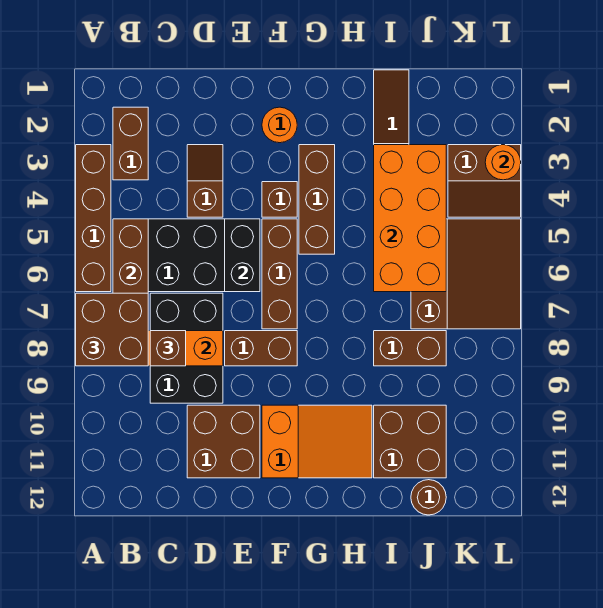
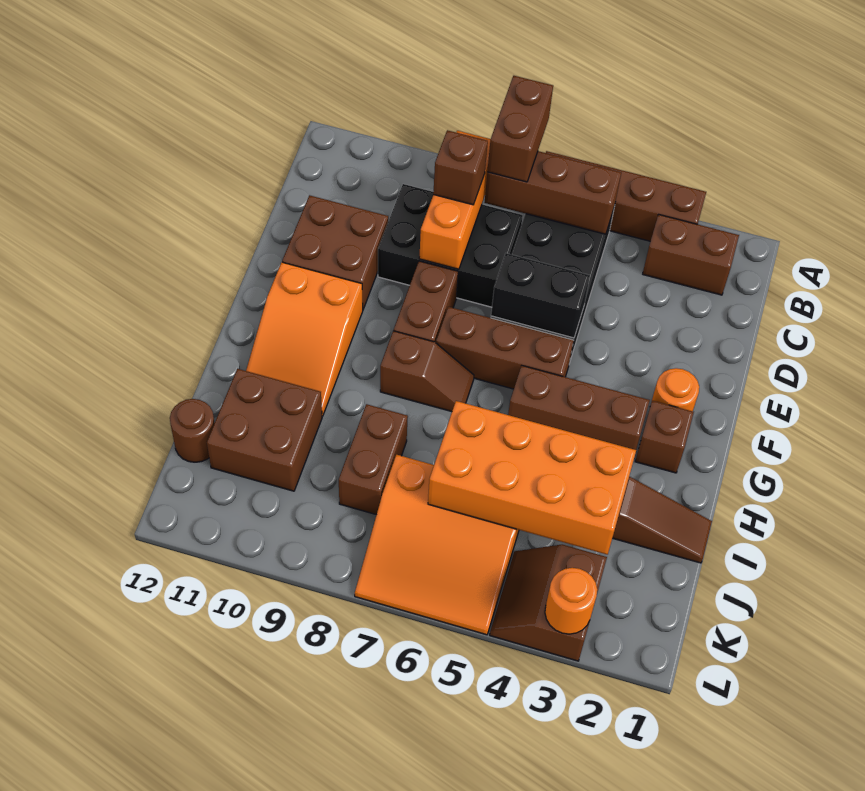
brown 2x2 brick [76,293,148,366] -> brown 1x2 brick [487,76,553,182]
brown 1x2 slope [187,145,223,217] -> brown 1x2 slope moved to [380,331,474,412]
brown 1x1 brick [262,182,297,217] -> brown 1x1 brick moved to [635,401,694,473]
brown 3x3 slope [411,219,521,329] -> orange 3x3 slope [355,455,519,635]

